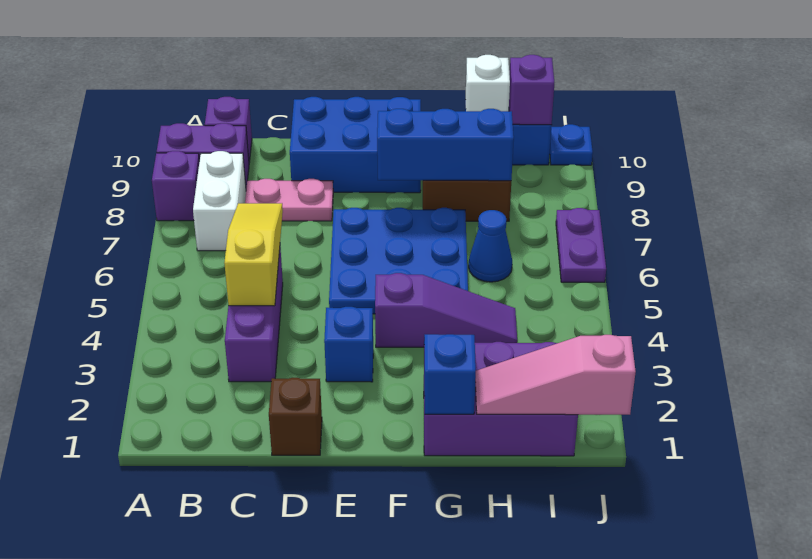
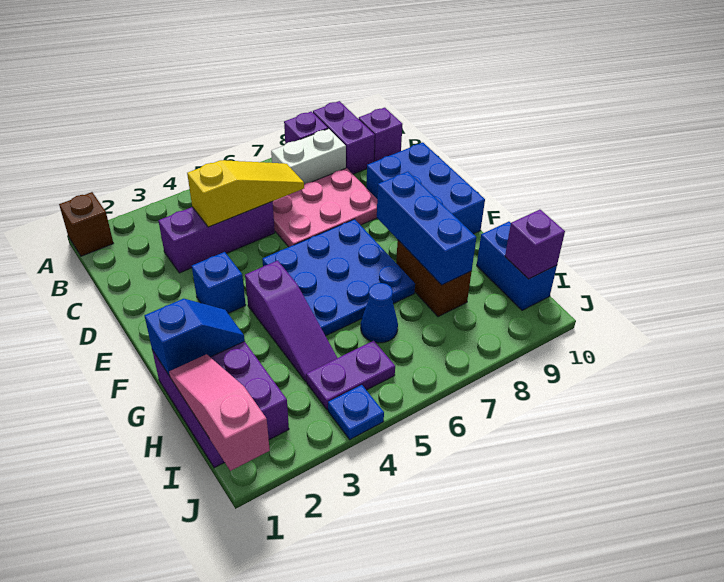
pink 1x2 plate [245,179,333,221] -> pink 2x3 plate [272,168,377,247]
brown 1x1 brick [269,378,322,455] -> brown 1x1 brick moved to [59,192,113,256]
white 1x1 brick [465,55,510,111] -> none
purple 1x2 plate [556,208,606,282] -> purple 1x2 plate moved to [306,341,395,410]
blue 1x1 plate [550,124,593,165] -> blue 1x1 plate moved to [328,385,384,439]

